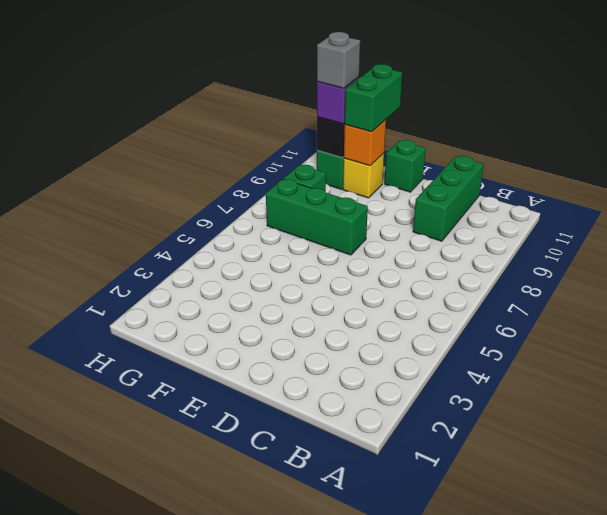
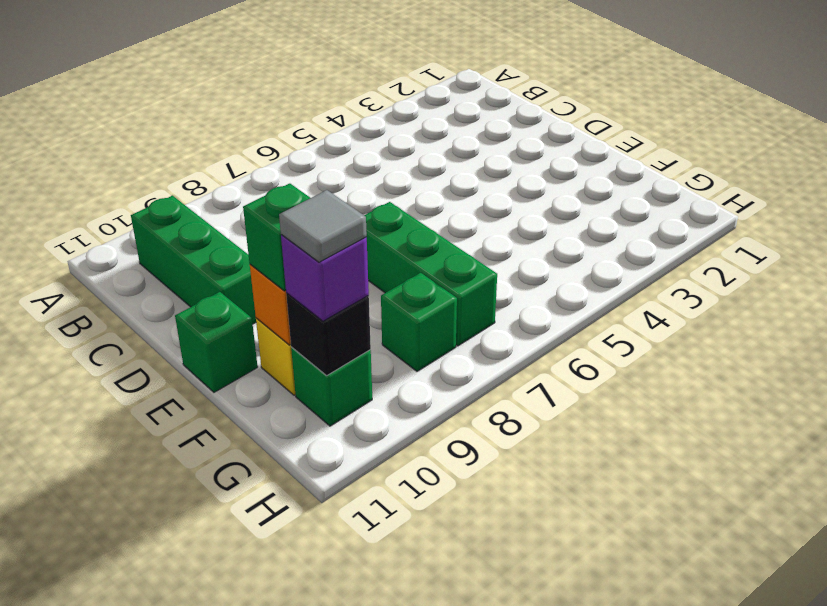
green 1x3 brick [413,156,484,241] -> green 1x3 brick turned to [131,196,256,324]
green 1x2 brick [345,64,402,132] -> green 1x1 brick [243,184,310,291]
grey 1x1 brick [317,32,360,88] -> grey 1x1 tile [279,190,367,262]

